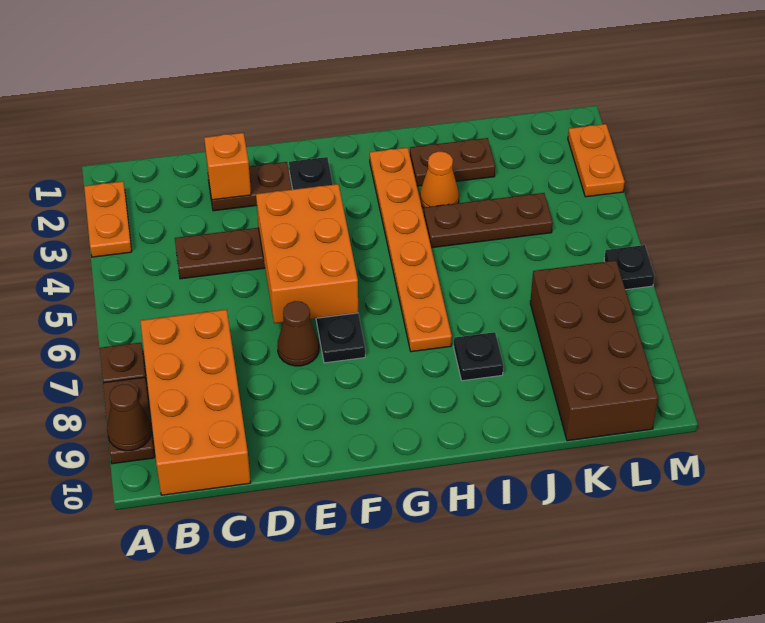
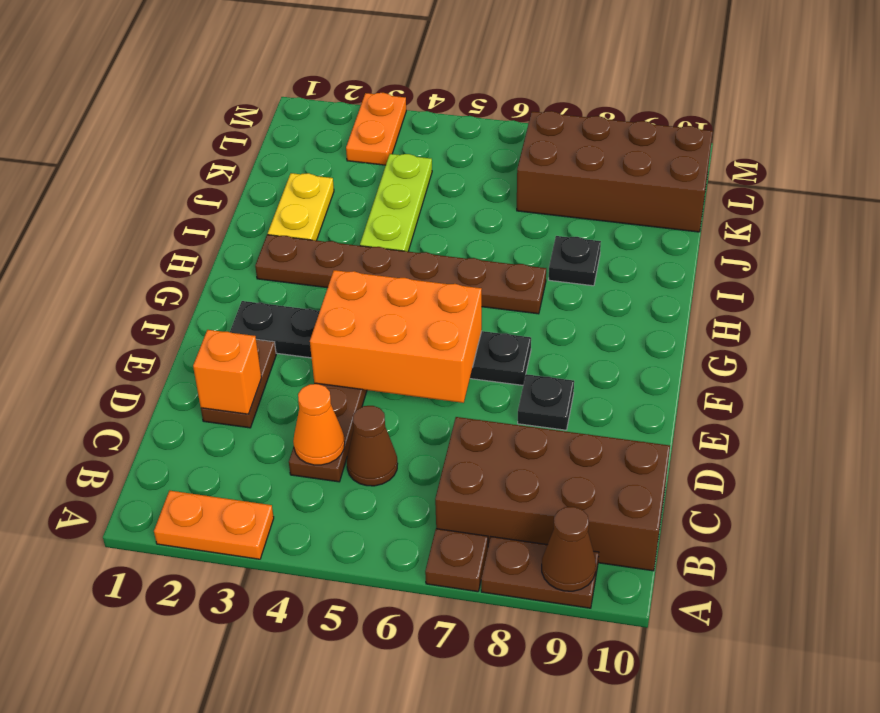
orange 2x4 brick [140,309,251,495] -> brown 2x4 brick [435,417,670,571]
brown 1x1 cone [277,301,319,366] -> brown 1x1 cone moved to [347,406,398,486]
orange 1x6 plate [370,148,452,352] -> brown 1x6 plate [255,235,546,314]
brown 1x2 plate [410,138,495,186] -> yellow 1x2 plate [268,173,334,241]
orange 1x1 cone [420,151,459,208] -> orange 1x1 cone moved to [293,384,345,465]
brown 1x3 plate [424,193,553,248] -> lime 1x3 plate [360,154,432,252]
orange 1x2 plate [568,124,625,197] -> orange 1x2 plate turned to [346,93,406,165]
black 1x1 plate [604,245,655,290] -> black 1x1 plate moved to [518,374,574,430]

